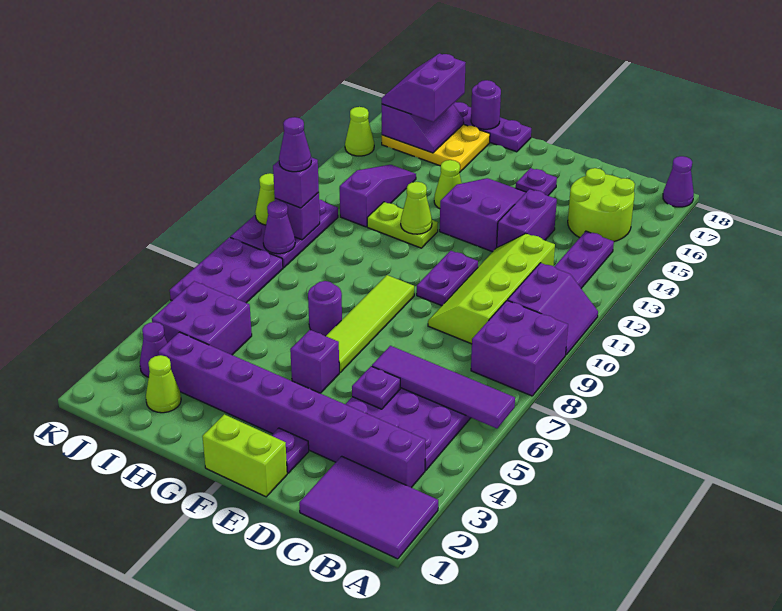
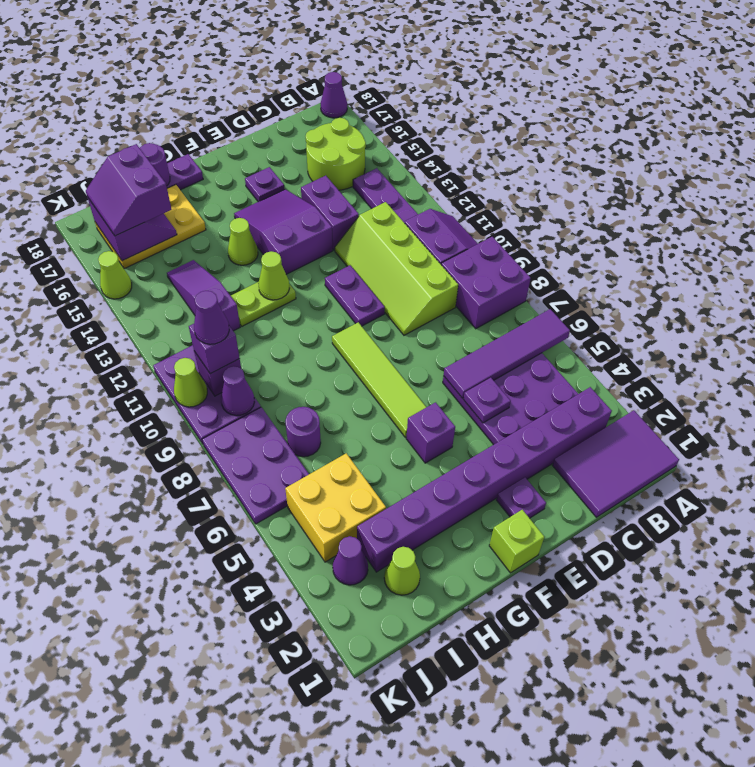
lime 1x2 brick [202,414,287,497] -> lime 1x1 brick [489,510,544,573]
purple 1x1 round brick [308,281,342,336] -> purple 1x1 round brick moved to [285,407,321,457]
purple 2x2 brick [152,281,252,355] -> yellow 2x2 brick [285,453,386,562]

